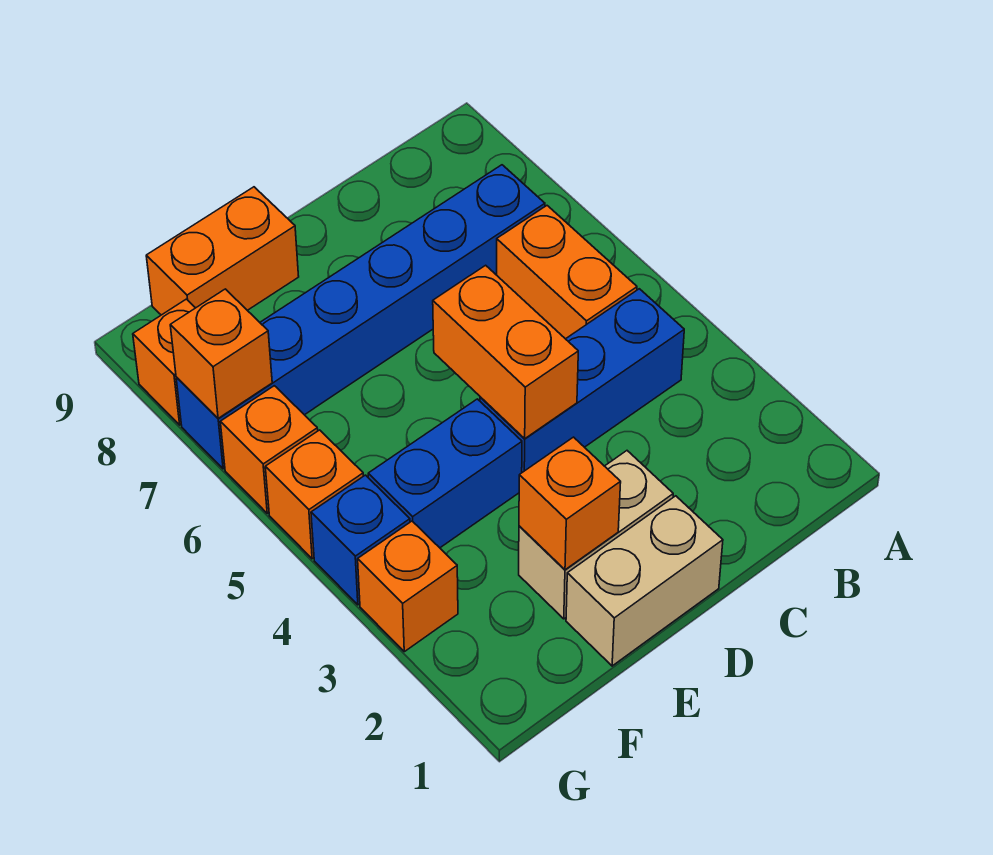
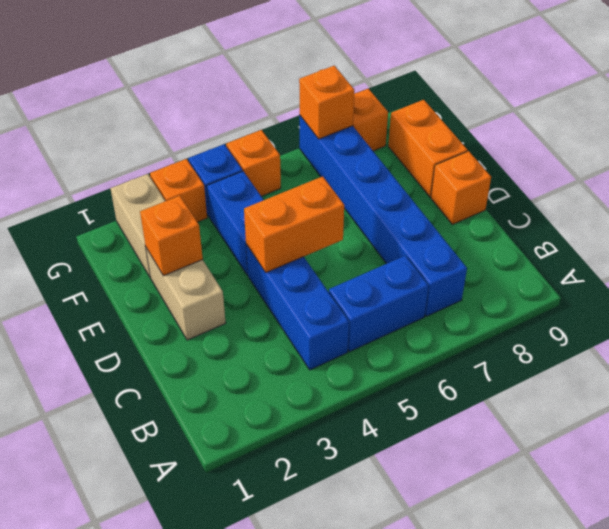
orange 1x2 brick [497,206,637,339] -> blue 1x2 brick [329,256,429,352]
tan 1x2 brick [566,496,723,666] -> tan 1x2 brick moved to [110,174,165,278]
orange 1x1 brick [220,386,318,513] -> orange 1x1 brick moved to [431,151,491,224]

